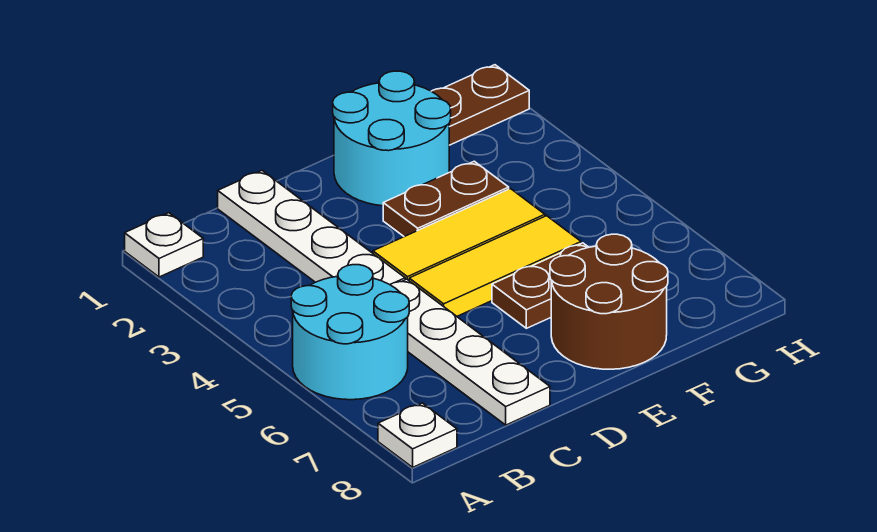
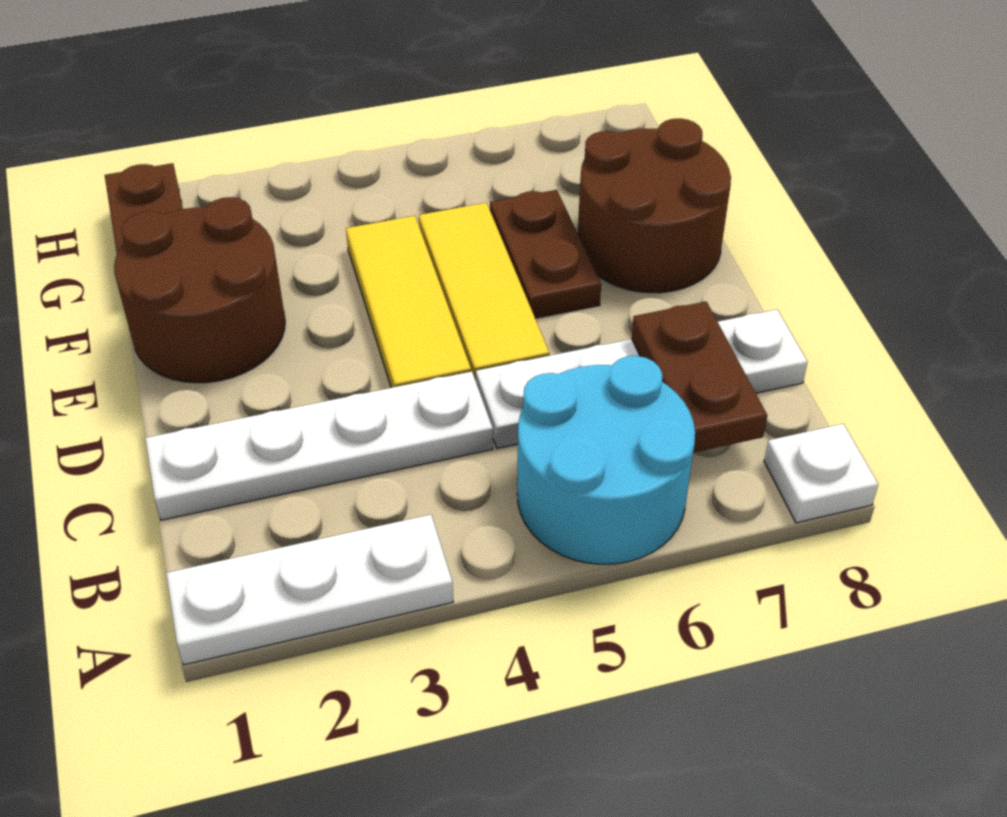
white 1x1 plate [125,213,203,277] -> white 1x3 plate [166,515,453,665]
cyan 2x2 round brick [333,71,451,206] -> brown 2x2 round brick [114,197,285,383]
brown 1x2 plate [383,161,509,237] -> brown 1x2 plate moved to [632,302,767,453]

